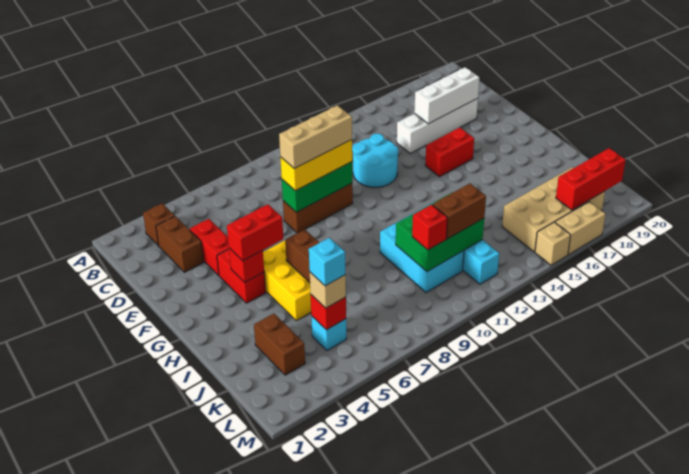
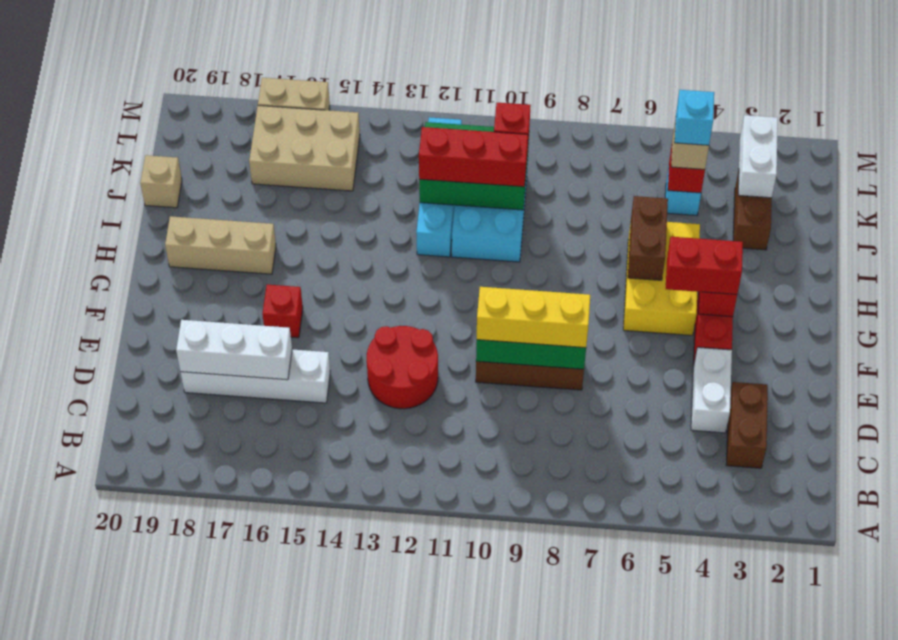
brown 1x1 brick [143,203,175,246] -> none
red 1x2 brick [190,219,229,275] -> white 1x2 brick [691,347,732,433]
cyan 2x2 round brick [352,134,398,187] -> red 2x2 round brick [367,326,438,409]
tan 1x3 brick [279,105,352,169] -> tan 1x3 brick moved to [165,216,276,274]
red 1x2 brick [425,128,474,177] -> red 1x1 brick [262,285,303,338]
none -> white 1x2 brick [738,115,778,198]
brown 1x2 brick [433,184,486,239] -> none
tan 2x4 brick [502,167,605,252] -> tan 2x3 brick [249,106,360,191]
red 1x3 brick [556,148,626,210] -> red 1x3 brick moved to [419,127,528,187]
tan 1x1 brick [535,222,571,265] -> tan 1x1 brick moved to [140,155,182,208]

